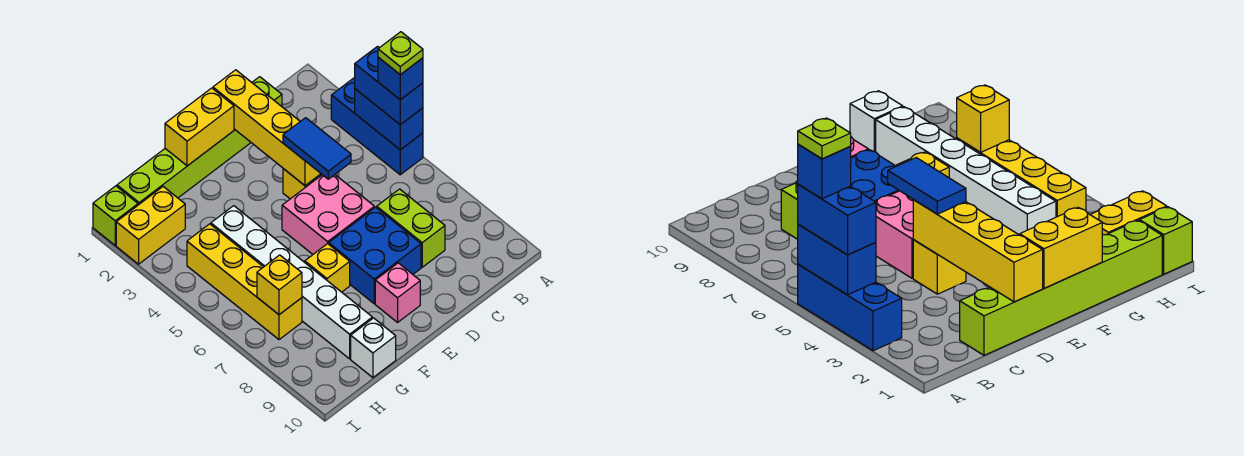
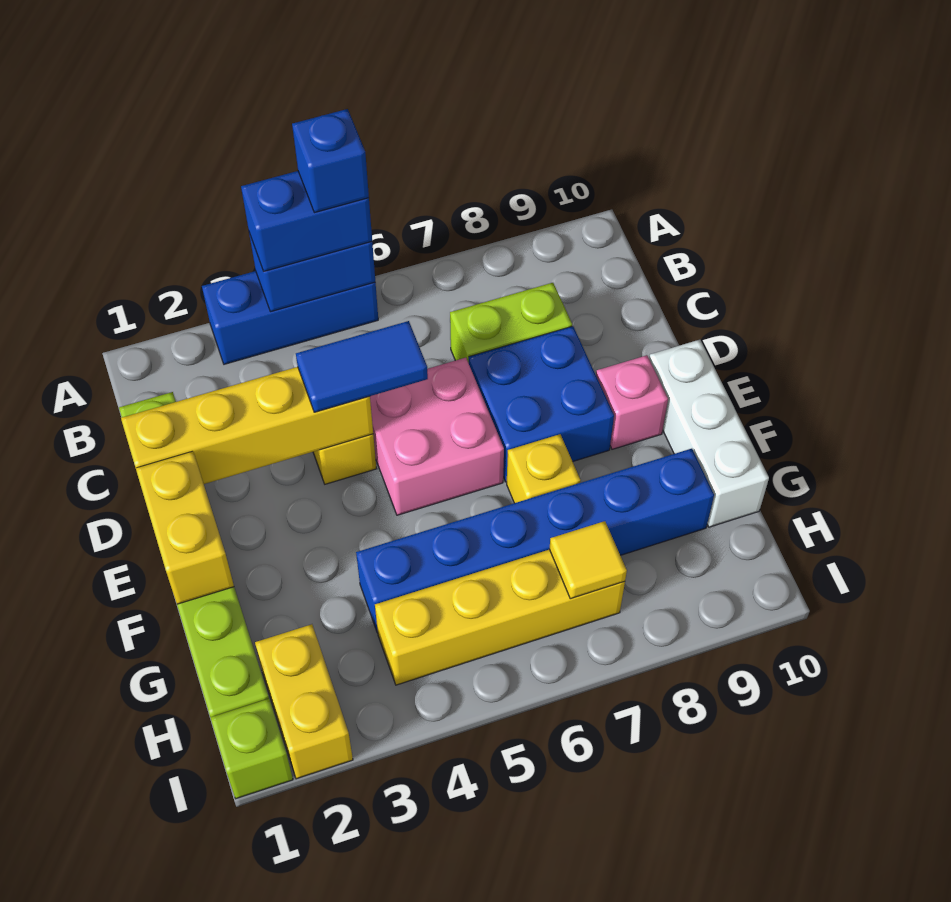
lime 1x1 plate [378,32,423,75] -> none
white 1x6 brick [211,206,372,359] -> blue 1x6 brick [356,449,714,633]
white 1x1 brick [351,318,396,378] -> white 1x3 brick [649,340,769,527]
yellow 1x1 brick [257,255,302,315] -> yellow 1x1 tile [549,521,627,599]

